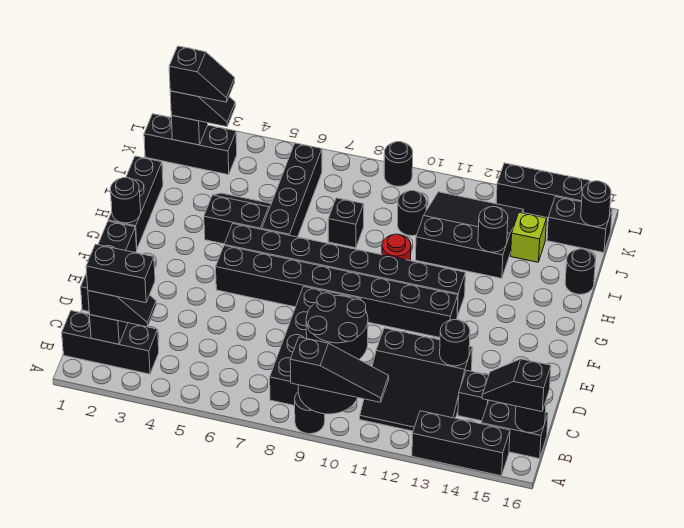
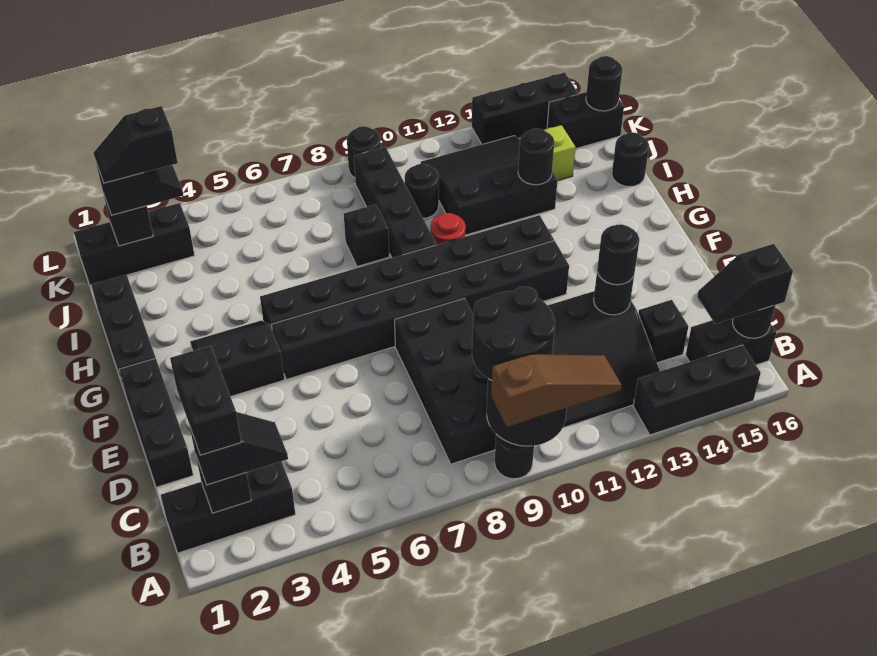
black 1x3 slope [290,337,389,402] -> brown 1x3 slope [491,354,621,427]
black 1x2 brick [86,244,155,303] -> black 1x2 brick turned to [170,346,241,455]
black 1x1 round brick [110,178,141,223] -> black 1x1 round brick moved to [597,224,639,285]
black 2x2 slope [204,193,271,244] -> black 2x2 slope moved to [190,320,284,396]
black 1x4 brick [262,143,322,237] -> black 1x4 brick moved to [354,147,436,258]
black 1x2 slope [169,46,235,102] -> black 1x2 slope turned to [94,106,178,183]

